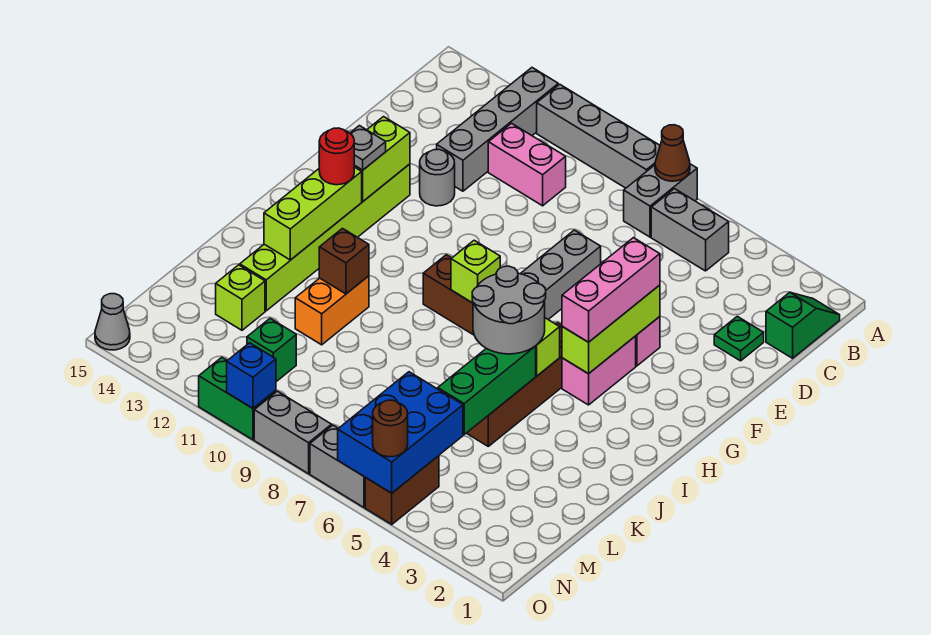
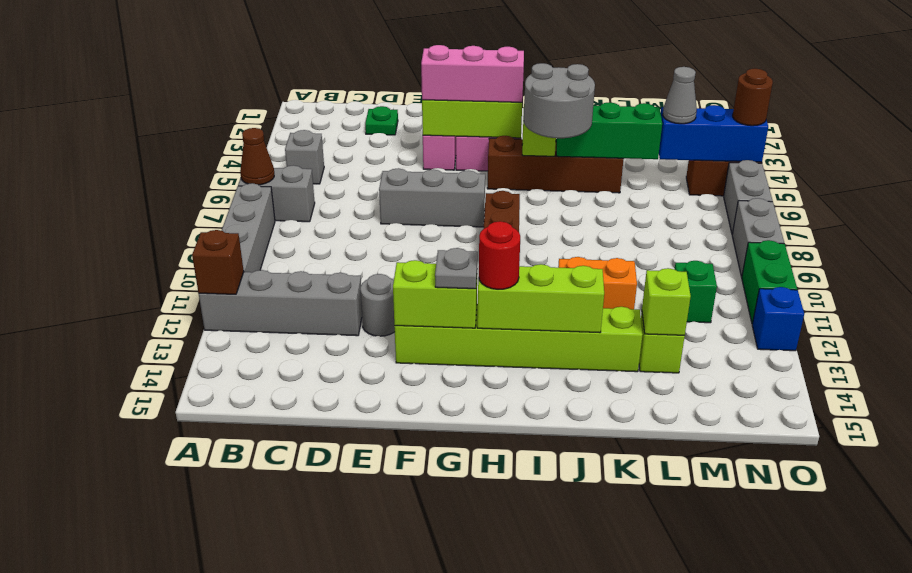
green 1x2 slope [766,292,840,358] -> none
grey 1x2 brick [651,189,729,271] -> grey 1x1 brick [285,130,324,184]
pink 1x2 brick [488,123,566,206] -> none
lime 1x1 brick [451,240,500,303] -> lime 1x1 brick moved to [642,268,691,335]
brown 1x1 brick [319,229,369,294] -> brown 1x1 brick moved to [192,230,244,294]
blue 2x3 brick [338,372,463,493] -> blue 1x3 brick [659,105,768,162]
blue 1x1 brick [227,343,276,408] -> blue 1x1 brick moved to [752,287,804,351]
grey 1x1 cone [95,294,130,350] -> grey 1x1 cone moved to [663,67,697,124]

